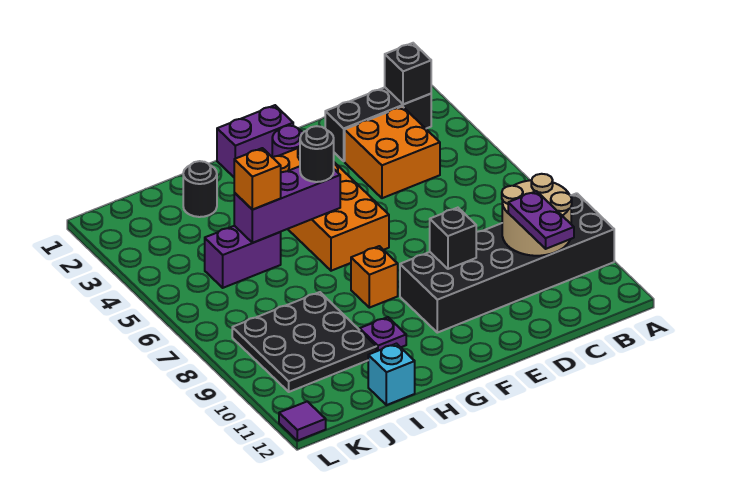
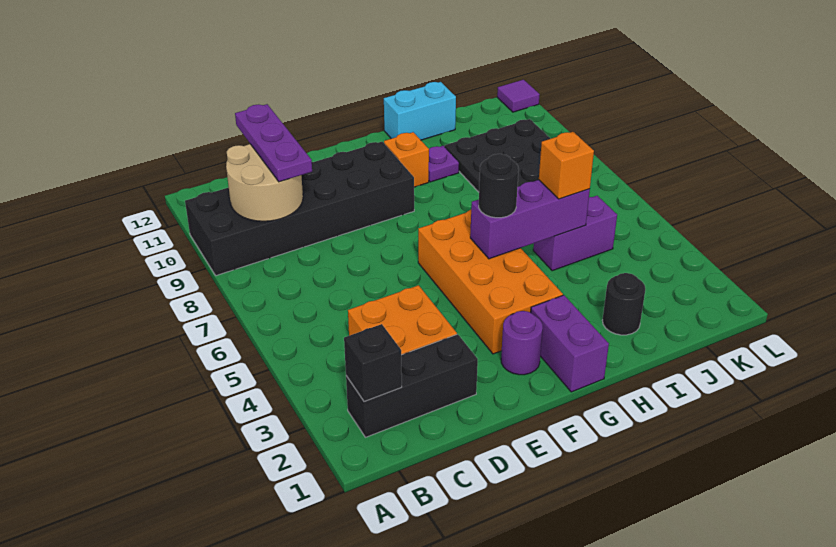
purple 1x2 plate [508,191,574,249] -> purple 1x3 plate [235,104,312,182]
black 1x1 brick [430,208,476,269] -> none
purple 1x2 brick [217,105,293,177] -> purple 1x2 brick turned to [531,295,609,392]
orange 1x1 brick [351,246,398,308] -> orange 1x1 brick moved to [384,132,429,187]
cyan 1x1 brick [368,344,415,405] -> cyan 1x2 brick [384,82,456,140]

